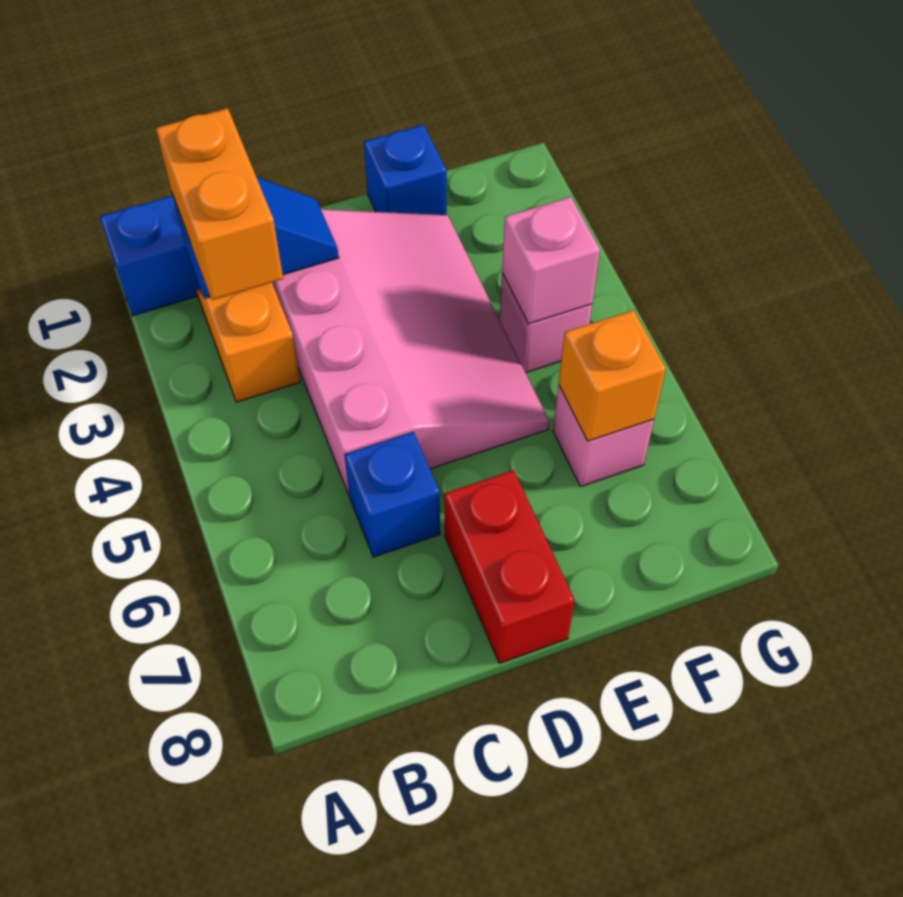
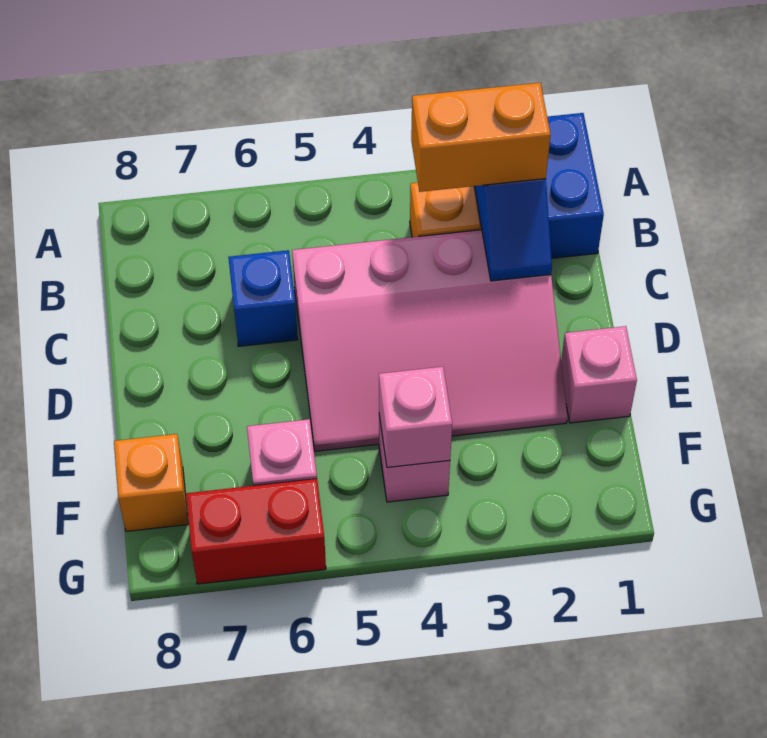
red 1x2 brick [444,470,575,664] -> red 1x2 brick moved to [186,479,326,584]
blue 1x1 brick [364,125,447,215] -> pink 1x1 brick [561,326,637,423]
orange 1x1 brick [559,310,666,441] -> orange 1x1 brick moved to [114,434,188,531]

